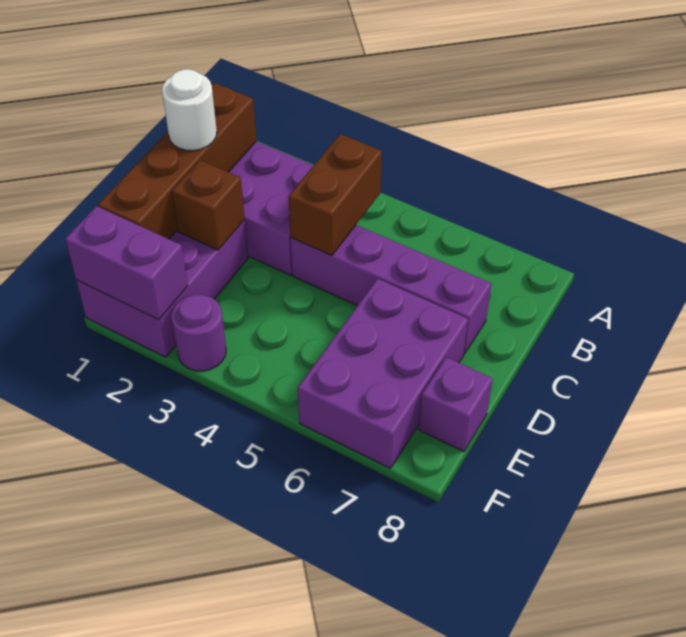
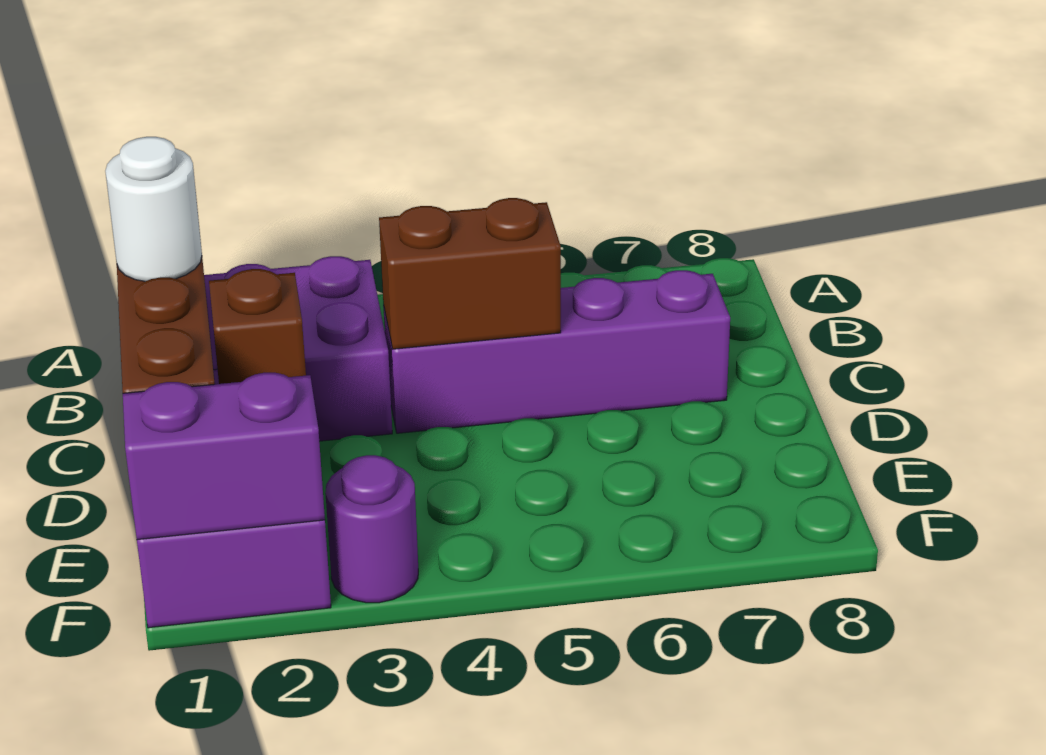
brown 1x2 brick [288,134,382,256] -> brown 1x2 brick turned to [379,198,561,349]
purple 2x3 brick [298,279,468,468] -> none
purple 1x1 brick [419,357,493,452] -> none

